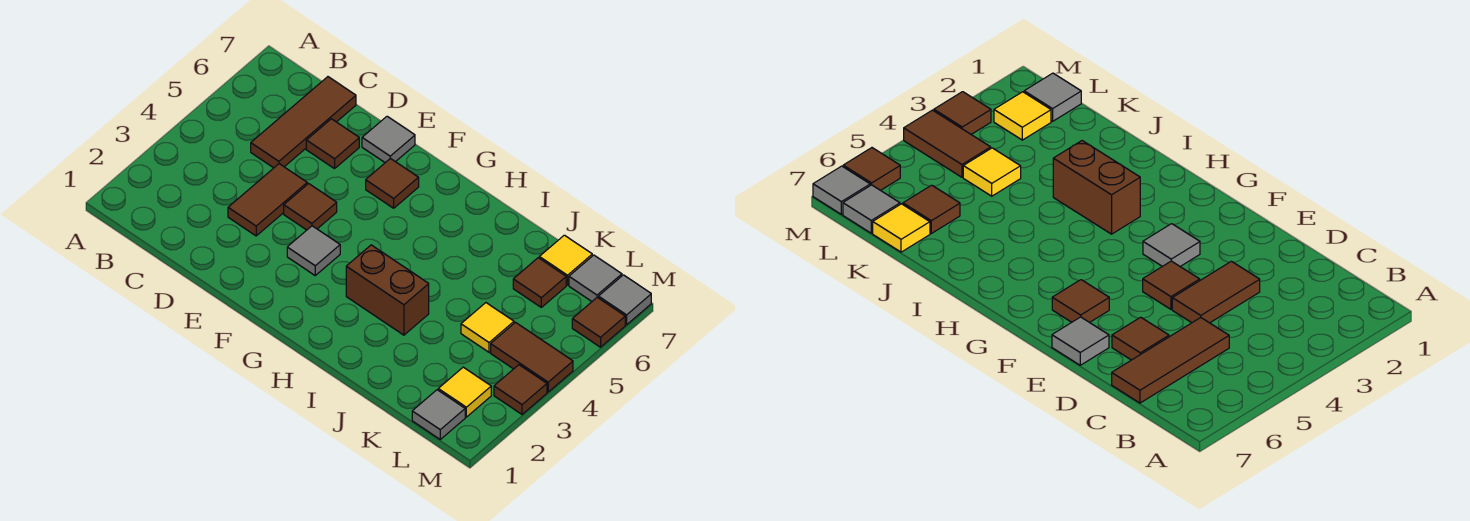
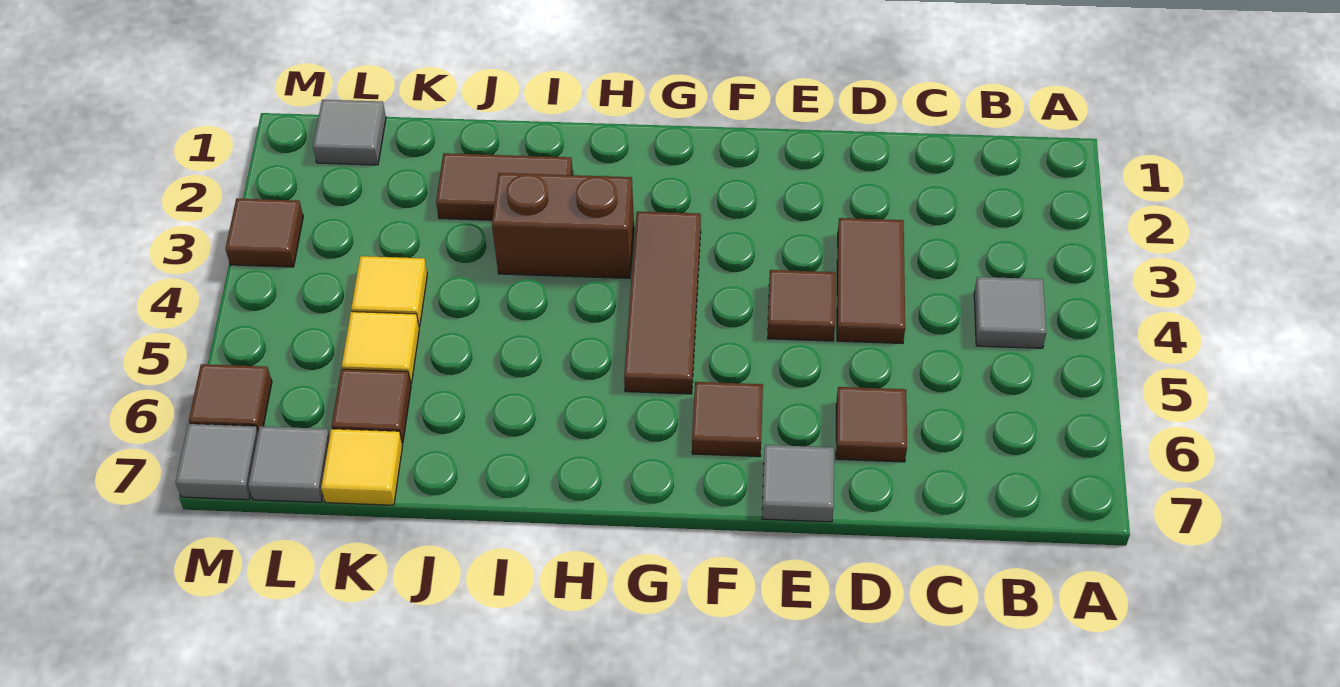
brown 1x3 tile [251,77,356,168] -> brown 1x3 tile moved to [624,211,701,394]
grey 1x1 tile [287,226,340,275] -> grey 1x1 tile moved to [974,277,1046,348]
yellow 1x1 tile [438,367,491,417] -> yellow 1x1 tile moved to [342,312,419,384]
brown 1x2 tile [491,322,573,392] -> brown 1x2 tile moved to [436,153,573,220]

